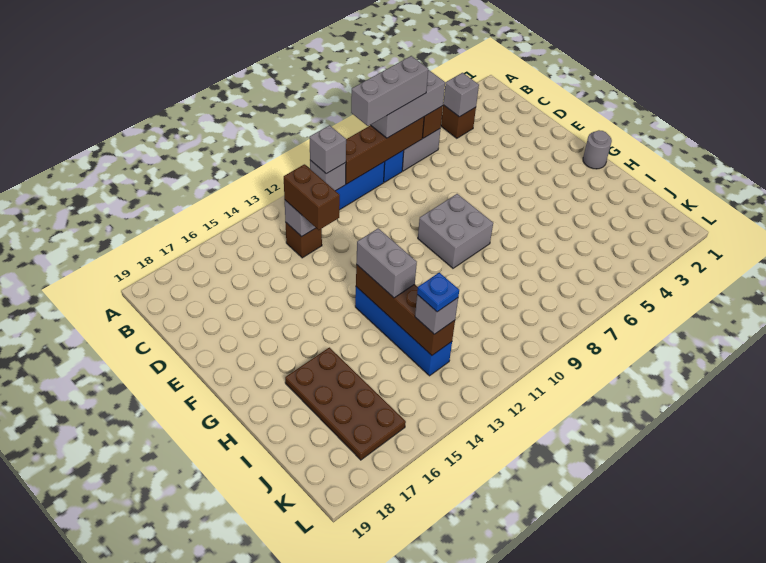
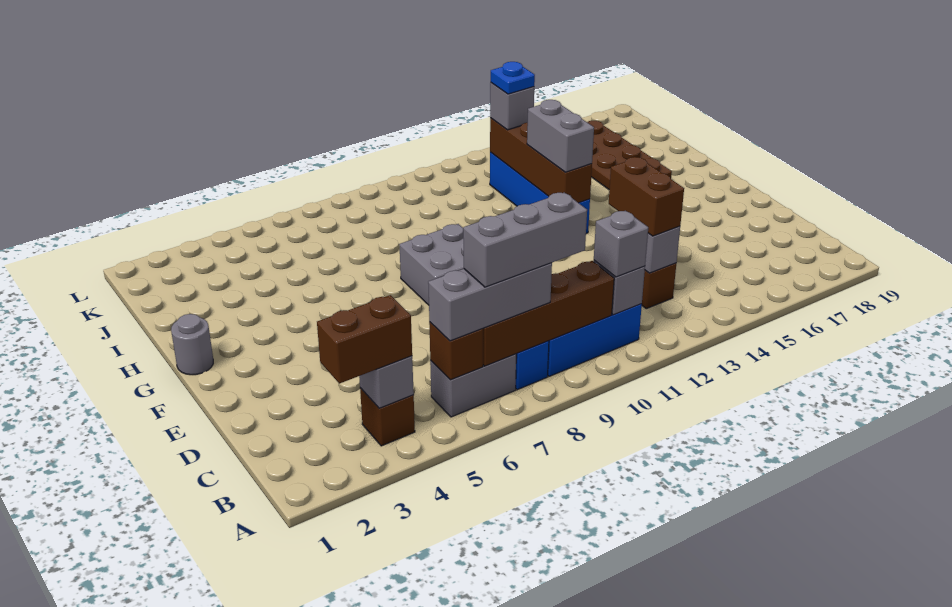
none -> brown 1x2 brick [317,295,412,384]

